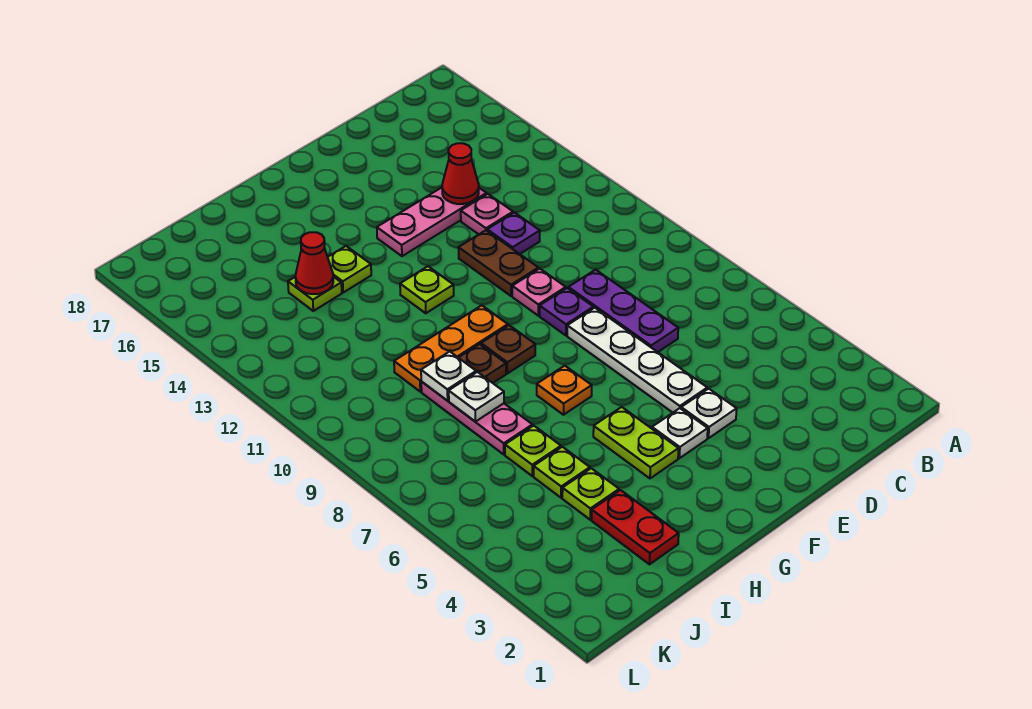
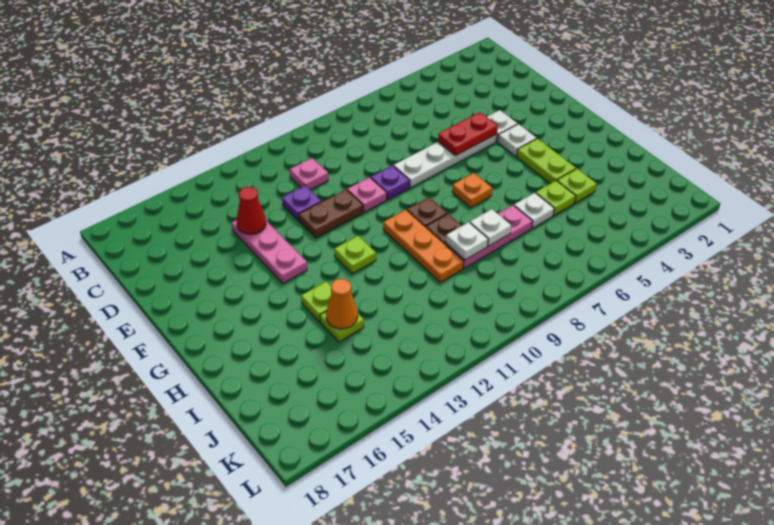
purple 1x3 plate [568,270,678,352] -> none
pink 1x1 plate [461,194,513,234] -> pink 1x1 plate moved to [290,158,328,190]
lime 1x2 plate [593,407,679,478] -> lime 1x2 plate turned to [517,139,576,184]
red 1x2 plate [592,490,679,564] -> red 1x2 plate moved to [438,112,498,156]
lime 1x1 plate [505,426,561,476] -> white 1x1 plate [514,193,554,228]
red 1x1 cone [295,232,333,294] -> orange 1x1 cone [326,279,358,329]

